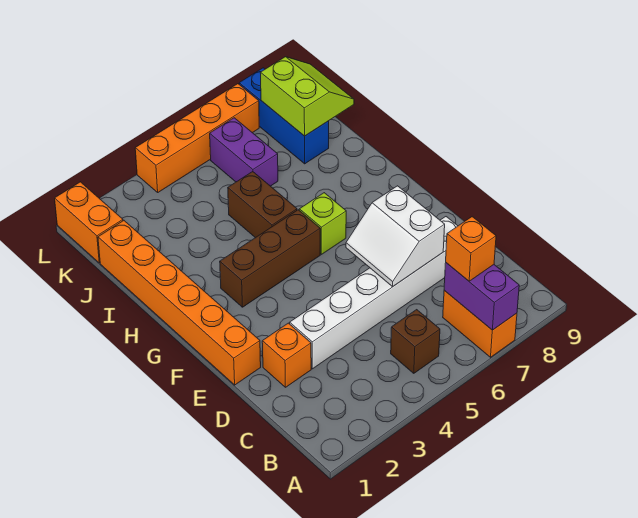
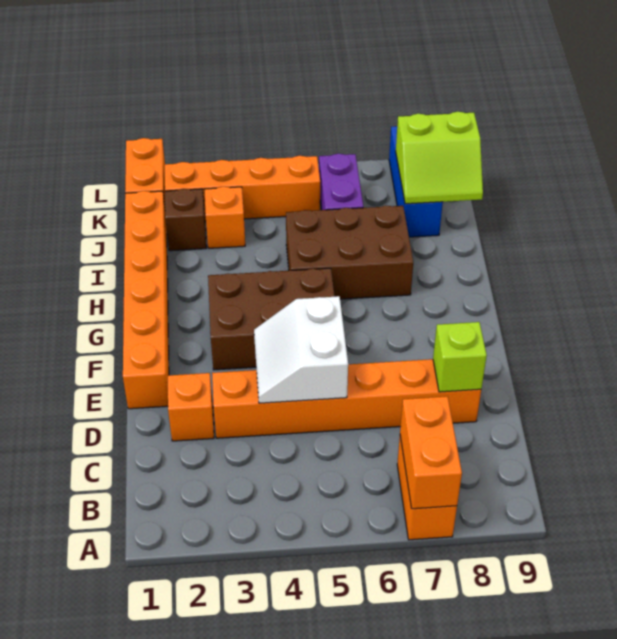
purple 1x2 brick [444,263,519,330] -> orange 1x2 brick [400,396,462,509]
brown 1x1 brick [391,310,440,373] -> brown 1x1 brick moved to [165,189,206,251]
orange 1x1 brick [446,217,496,281] -> orange 1x1 brick moved to [204,187,245,248]
white 1x6 brick [290,217,457,369] -> orange 1x6 brick [212,359,481,438]
white 2x2 slope [346,186,445,287] -> white 2x2 slope moved to [254,296,348,403]
brown 1x3 brick [220,210,320,307] -> brown 2x3 brick [208,268,335,370]
lime 1x1 brick [299,193,346,254] -> lime 1x1 brick moved to [433,322,487,392]
brown 1x2 brick [228,172,297,238] -> brown 2x3 brick [286,206,413,299]
lime 2x2 slope [261,57,354,136] -> lime 2x2 slope turned to [396,112,483,204]
orange 1x4 brick [135,84,259,192] -> orange 1x4 brick moved to [165,156,320,221]

